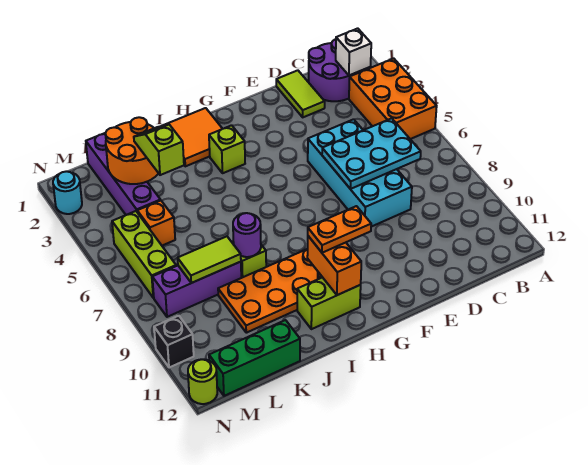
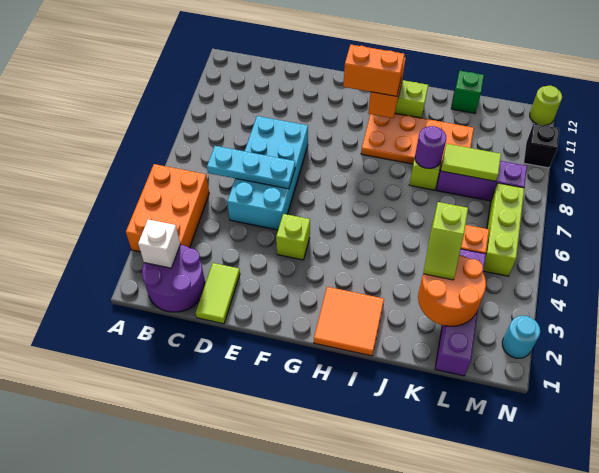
cyan 2x3 plate [322,118,421,189] -> cyan 1x3 plate [207,146,295,189]
orange 1x2 plate [308,206,371,253] -> orange 1x2 brick [343,44,405,96]
lime 1x1 brick [209,125,245,173] -> lime 1x1 brick moved to [276,214,310,260]
green 1x3 brick [209,320,300,396] -> green 1x1 brick [451,71,484,113]

